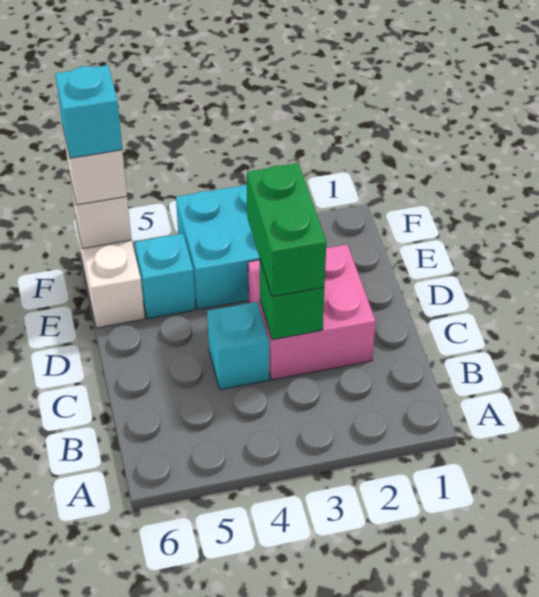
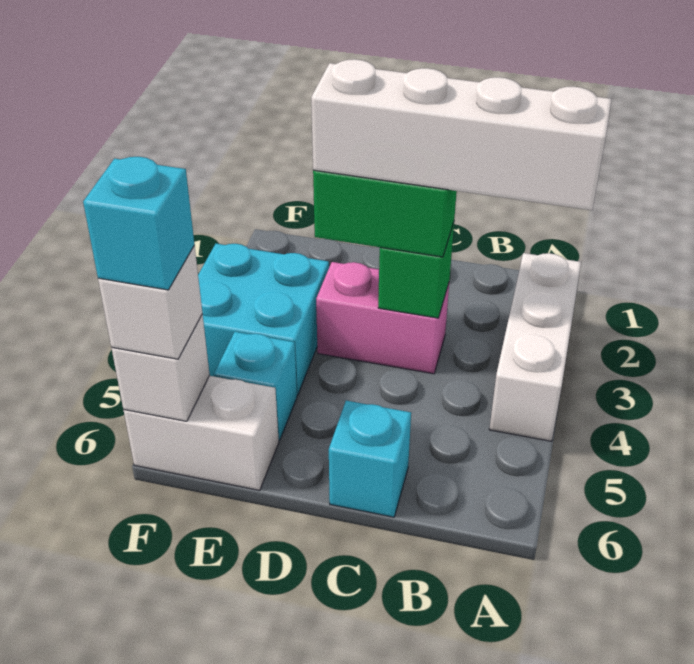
none -> white 1x3 brick [489,253,581,441]
none -> white 1x4 brick [311,59,611,210]
pink 2x2 brick [248,244,376,380] -> pink 1x2 brick [316,262,449,374]
cyan 1x1 brick [207,302,269,390] -> cyan 1x1 brick moved to [329,401,411,517]

